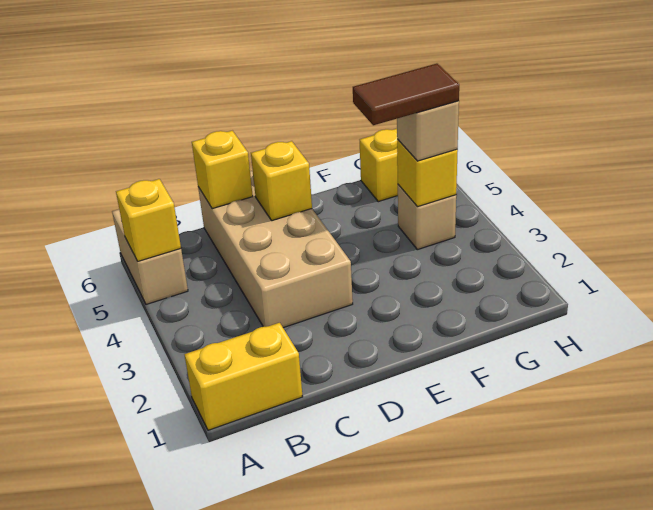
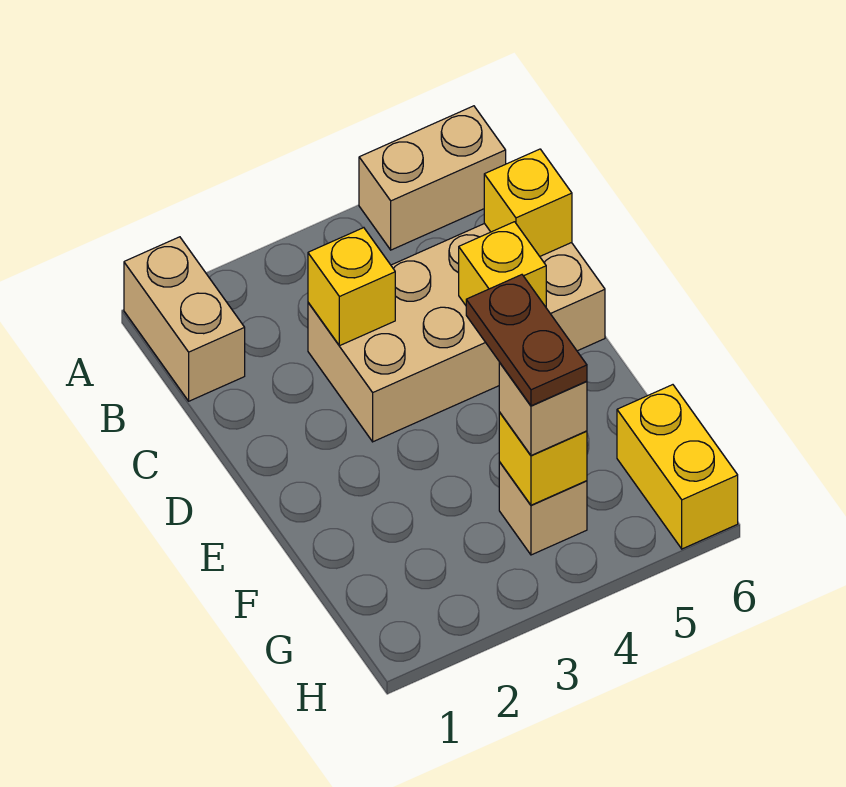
yellow 1x2 brick [184,323,303,430] -> tan 1x2 brick [124,237,245,401]
yellow 1x1 brick [116,179,181,261] -> yellow 1x1 brick moved to [308,228,395,346]
brown 1x2 tile [353,64,459,125] -> brown 1x2 plate [466,275,587,406]

